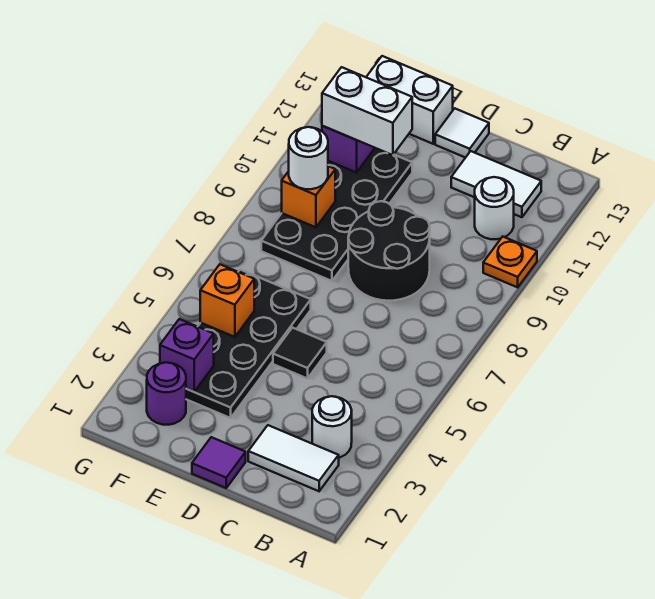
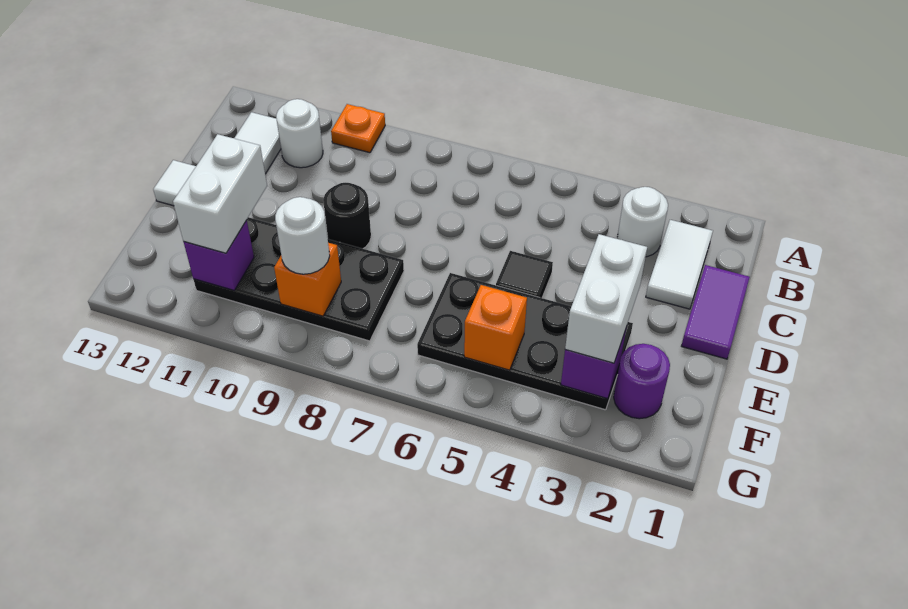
black 2x2 round brick [348,201,430,301] -> black 1x1 round brick [323,183,371,249]
purple 1x1 tile [192,437,246,488] -> purple 1x2 tile [682,265,750,359]
white 1x2 brick [366,56,453,144] -> white 1x2 brick moved to [565,234,647,363]

